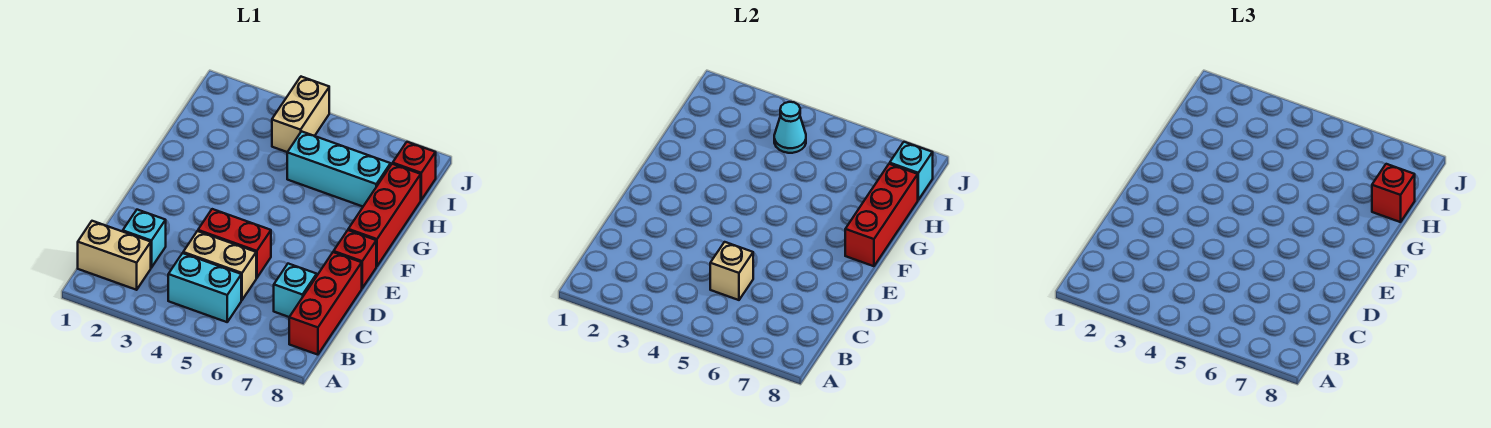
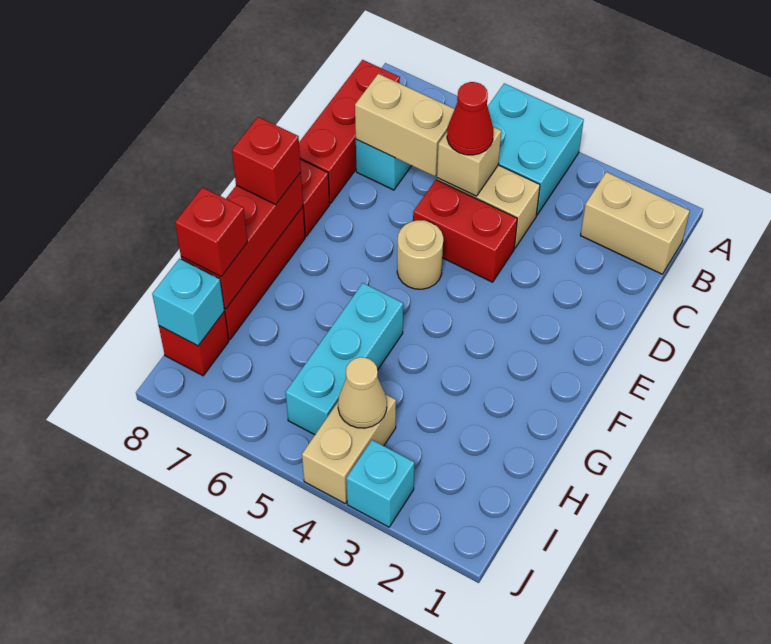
cyan 1x2 brick [168,253,241,322] -> cyan 2x2 brick [488,83,584,215]
cyan 1x1 brick [123,210,166,268] -> cyan 1x1 brick moved to [346,440,415,527]
none -> red 1x1 cone [447,82,493,155]
none -> tan 1x2 brick [355,74,455,176]
none -> tan 1x1 round brick [397,220,443,289]
none -> red 1x1 brick [232,117,301,204]
cyan 1x3 brick [287,131,391,206] -> cyan 1x3 brick turned to [286,283,403,435]
cyan 1x1 cone [774,102,806,153] -> tan 1x1 cone [338,357,387,428]

